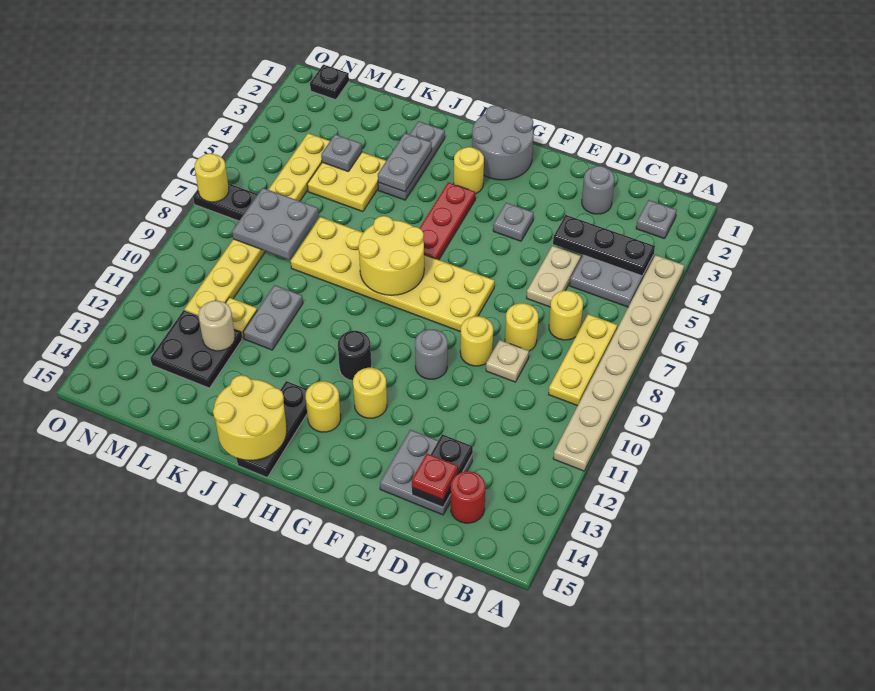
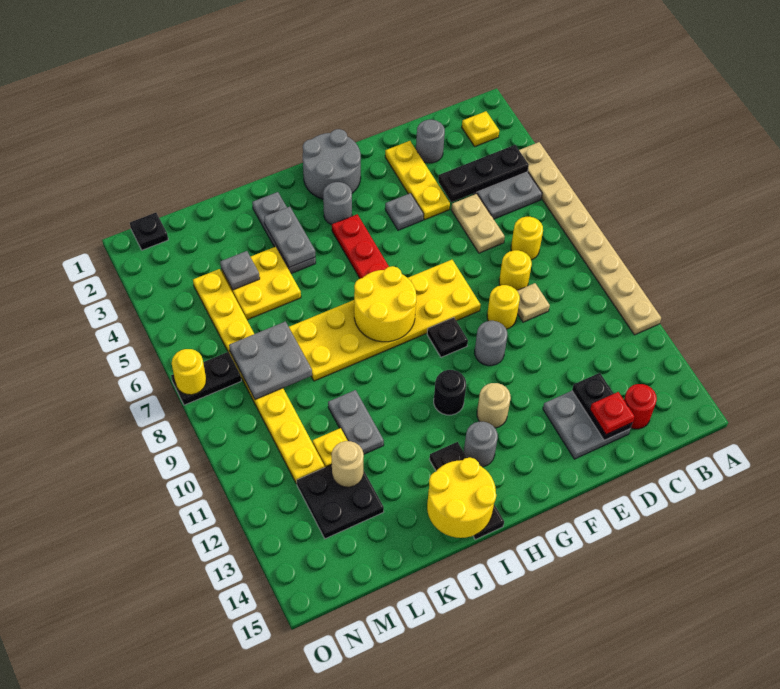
grey 1x1 plate [636,200,677,239] -> yellow 1x1 plate [462,111,499,146]
yellow 1x3 plate [549,314,617,406] -> yellow 1x3 plate moved to [385,141,450,220]
none -> black 1x1 plate [427,317,468,357]
yellow 1x1 round brick [353,368,387,418] -> tan 1x1 round brick [477,383,511,428]
yellow 1x1 round brick [454,147,484,194] -> grey 1x1 round brick [323,182,352,225]
yellow 1x1 round brick [306,381,341,432] -> grey 1x1 round brick [464,422,498,467]

